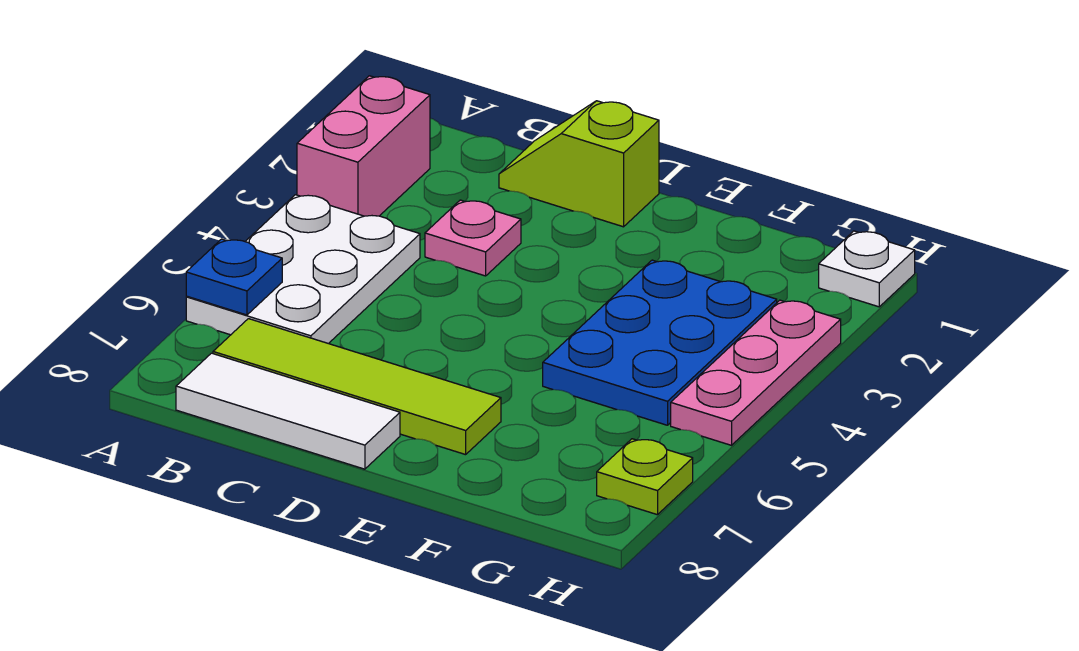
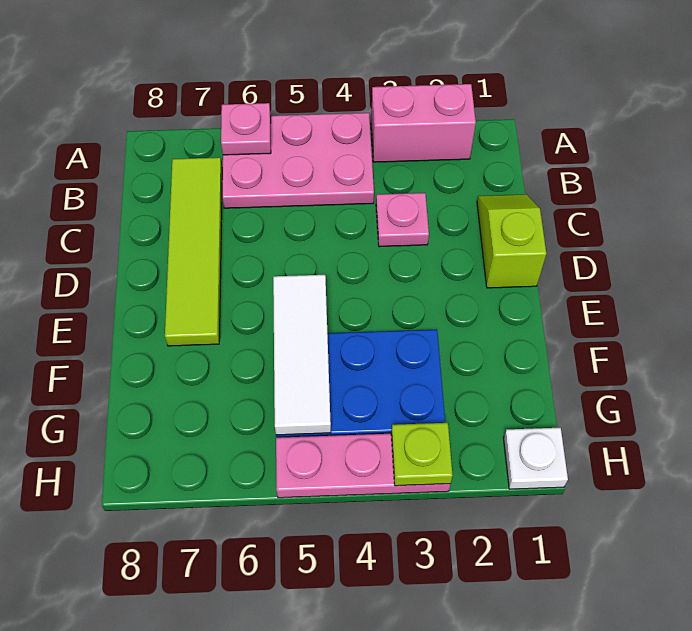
white 2x3 plate [186,195,420,344] -> pink 2x3 plate [222,113,374,208]
blue 1x1 plate [186,239,282,315] -> pink 1x1 plate [221,103,271,155]
white 1x3 tile [176,353,400,469] -> white 1x3 tile moved to [273,275,331,435]
lime 1x1 plate [597,439,693,515] -> lime 1x1 plate moved to [391,423,453,486]

